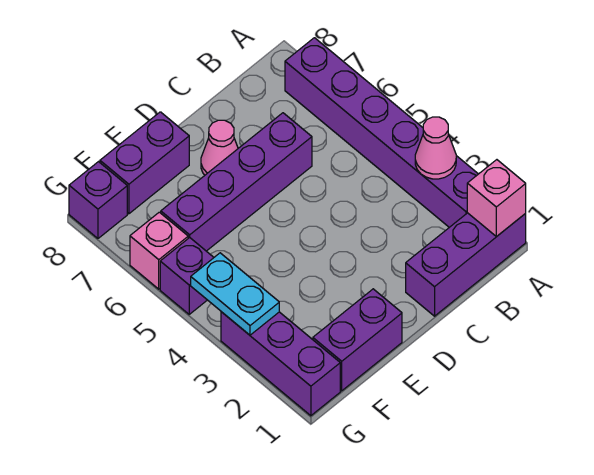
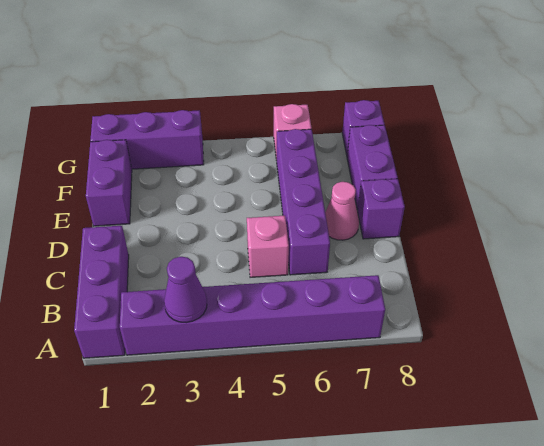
pink 1x1 brick [467,160,526,237] -> pink 1x1 brick moved to [247,216,289,277]
pink 1x1 cone [415,117,456,179] -> purple 1x1 cone [164,257,207,323]
cyan 1x2 plate [191,253,279,335] -> none
purple 1x1 brick [160,238,214,314] -> purple 1x1 brick moved to [358,179,405,239]

